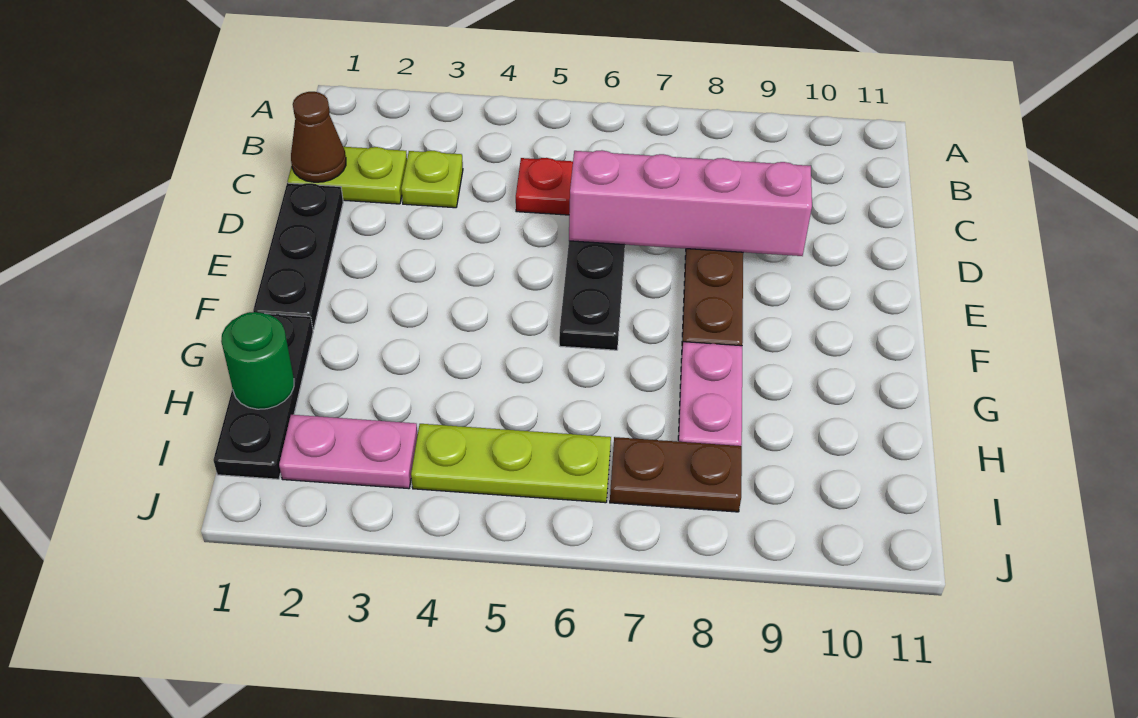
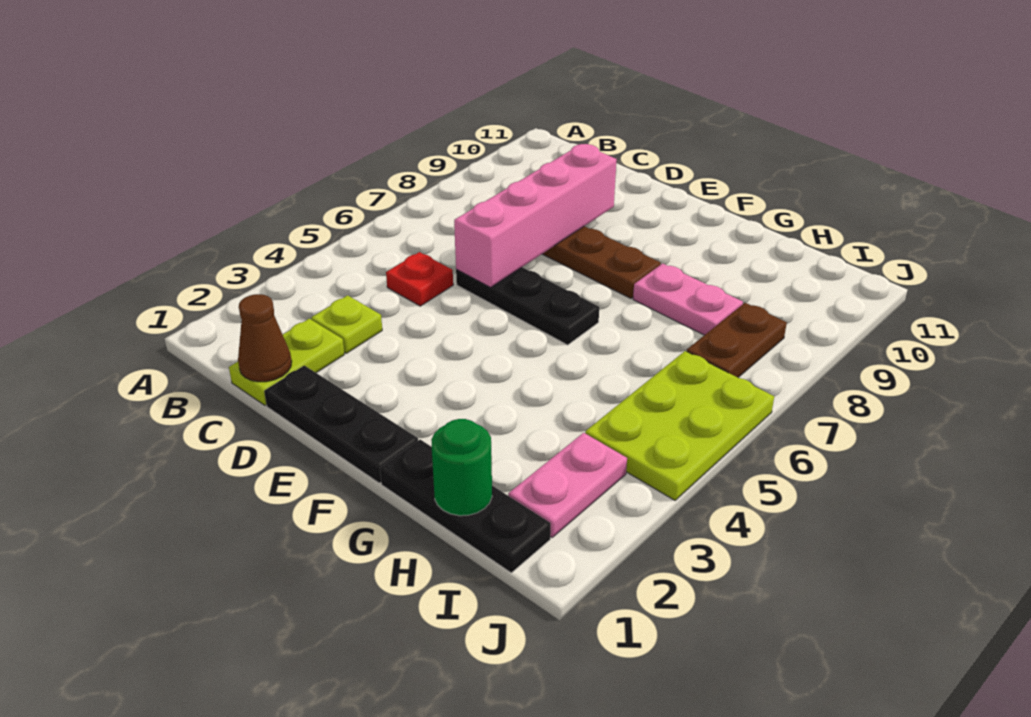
lime 1x3 plate [411,424,611,503] -> lime 2x3 plate [585,351,774,500]

